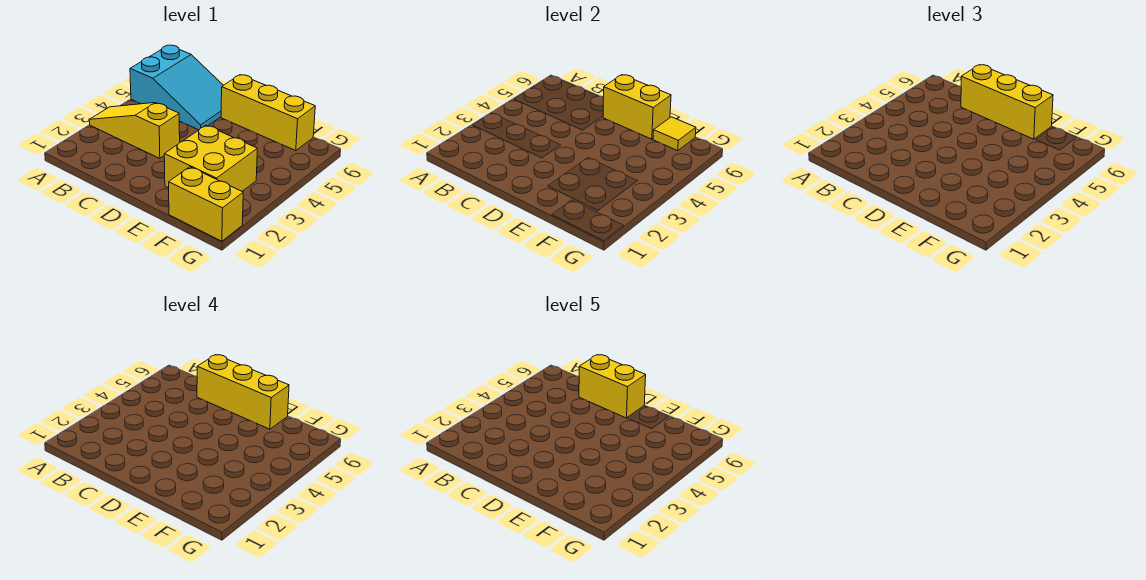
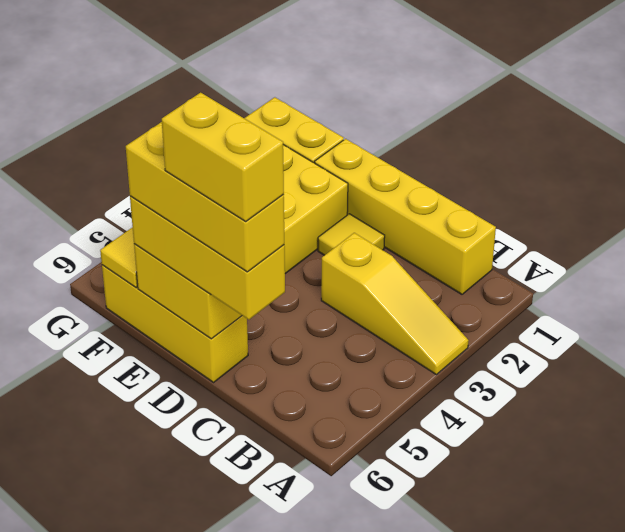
cyan 2x3 slope [130,45,223,130] -> none
none -> yellow 1x4 brick [315,139,496,294]
none -> yellow 1x1 tile [318,214,385,255]

